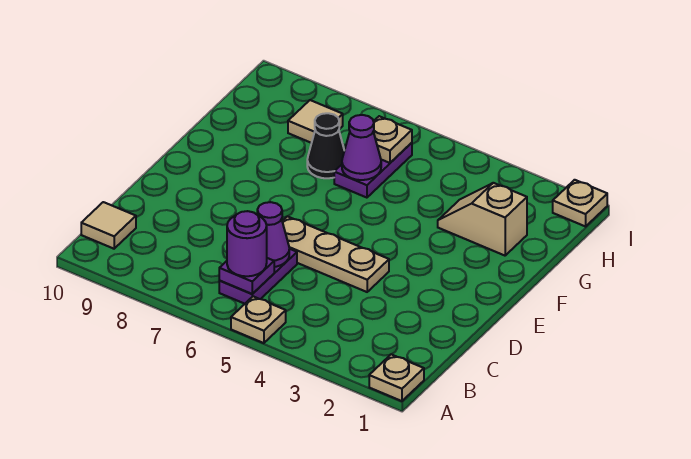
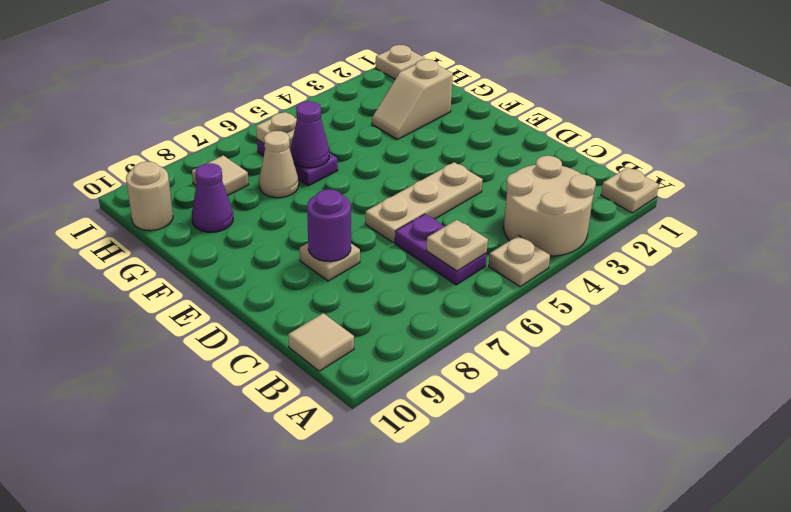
none -> tan 2x2 round brick [504,156,596,256]
purple 1x1 plate [219,258,274,294] -> tan 1x1 plate [426,220,488,271]
purple 1x1 round brick [227,211,267,276] -> purple 1x1 round brick moved to [307,189,351,262]
purple 1x1 cone [257,202,289,267] -> purple 1x1 cone moved to [192,163,233,232]
none -> tan 1x1 plate [300,243,360,281]
black 1x1 cone [307,113,344,178] -> tan 1x1 cone [259,131,299,198]
none -> tan 1x1 round brick [126,162,173,231]

